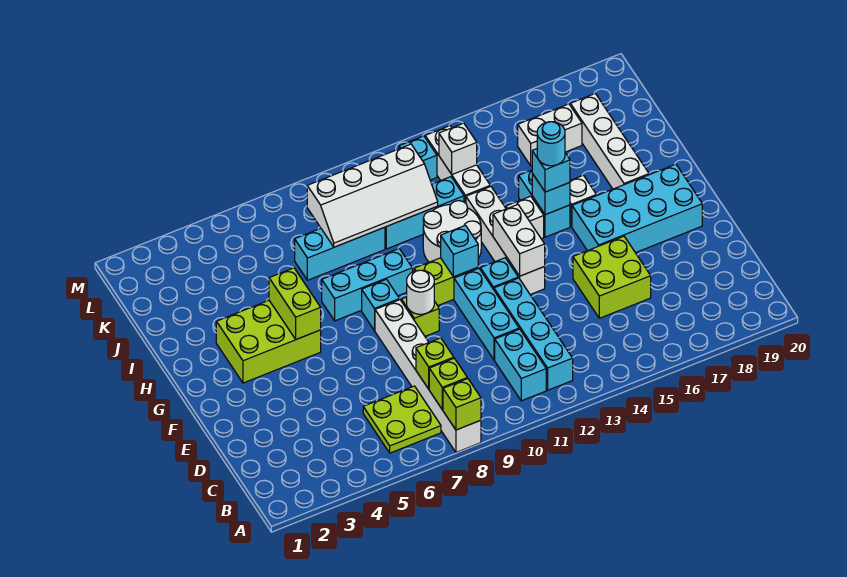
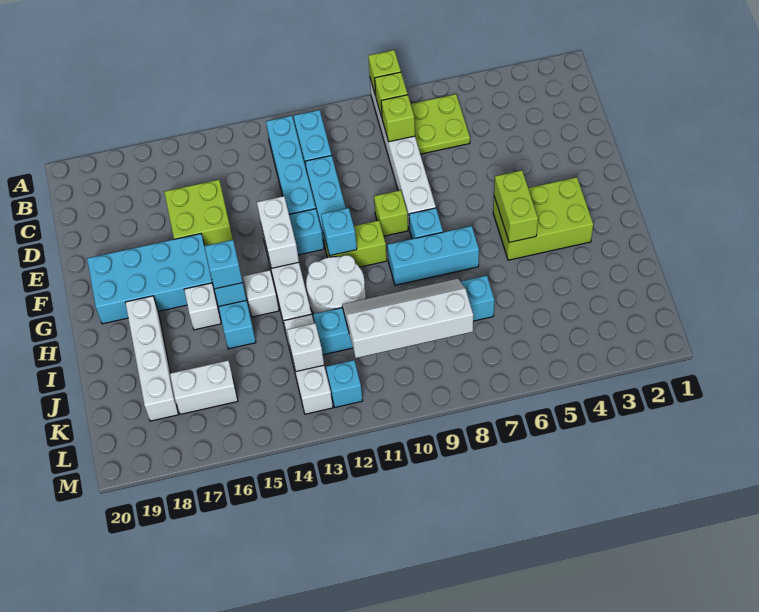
white 1x1 round brick [407,270,434,314] -> none
cyan 1x1 round brick [537,122,565,166] -> none

